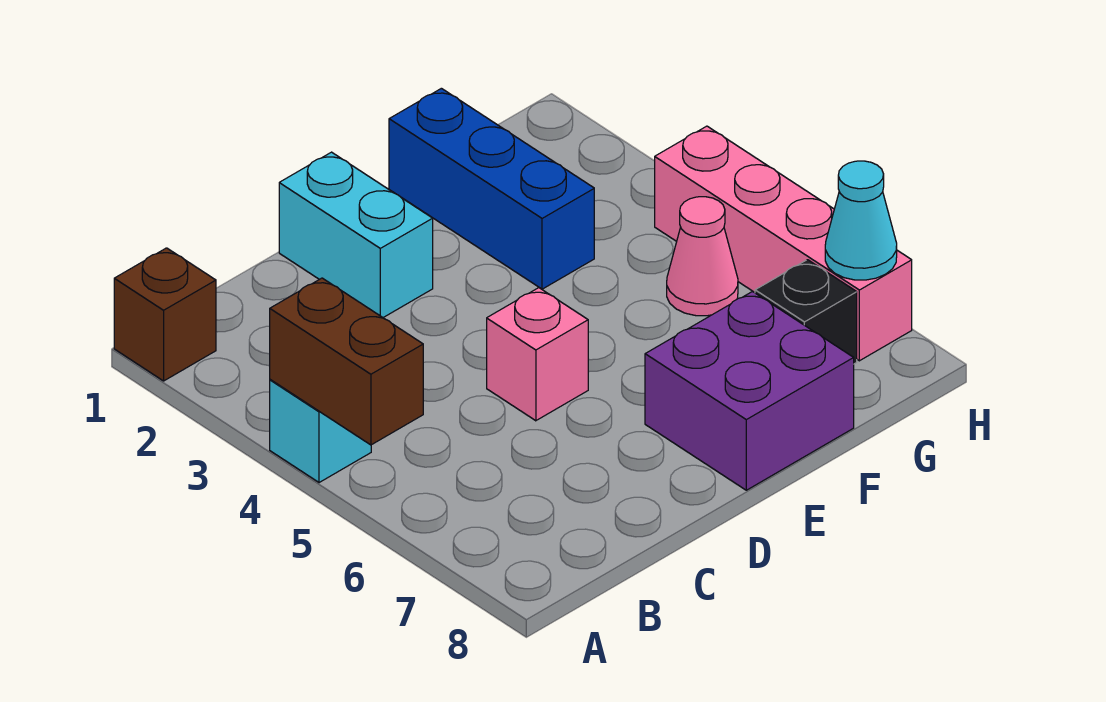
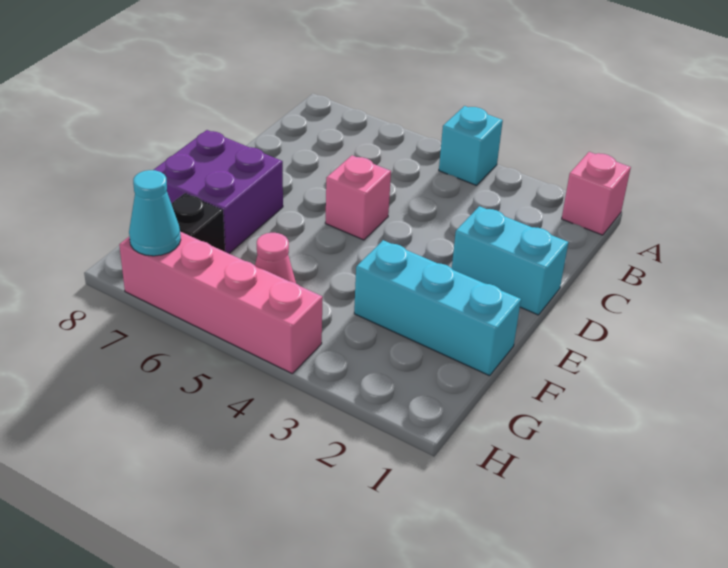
brown 1x1 brick [114,248,216,381] -> pink 1x1 brick [562,152,631,235]
brown 1x2 brick [270,278,423,445] -> none
blue 1x3 brick [389,88,594,289] -> cyan 1x3 brick [354,240,521,376]

